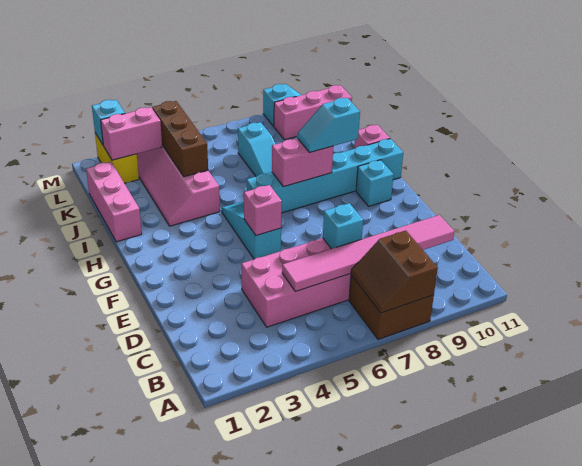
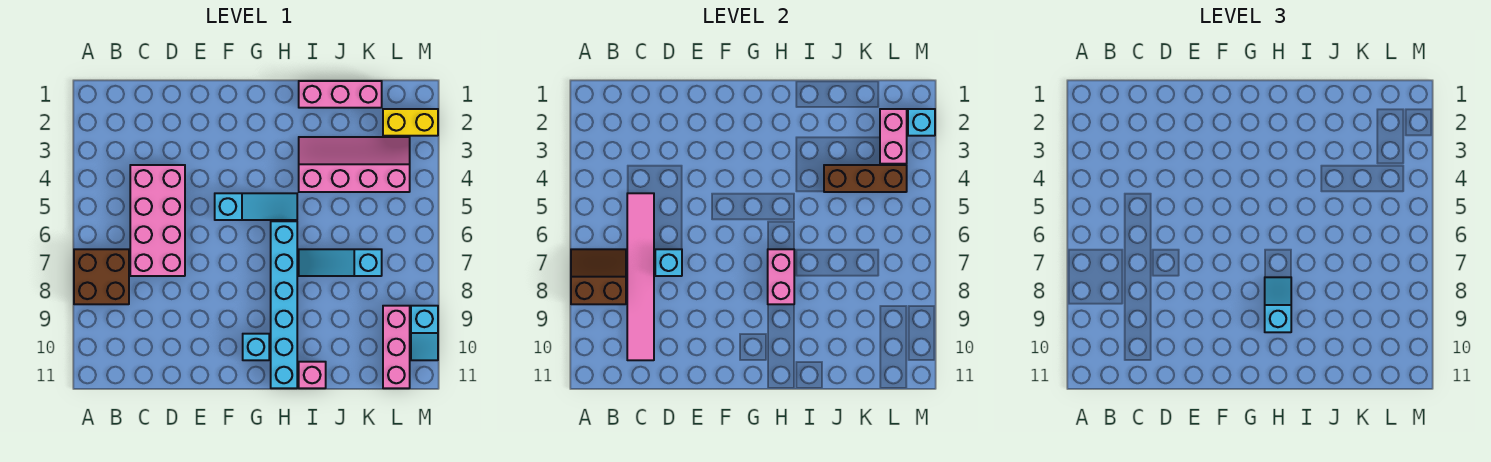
pink 1x1 brick [244,185,282,236] -> none

